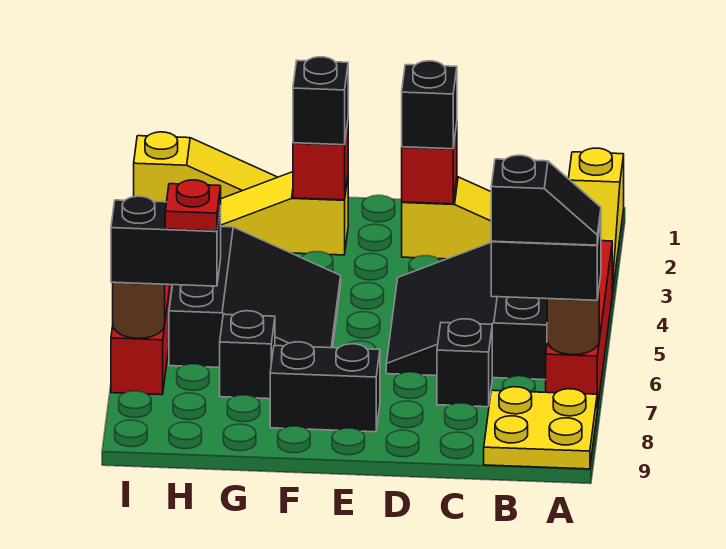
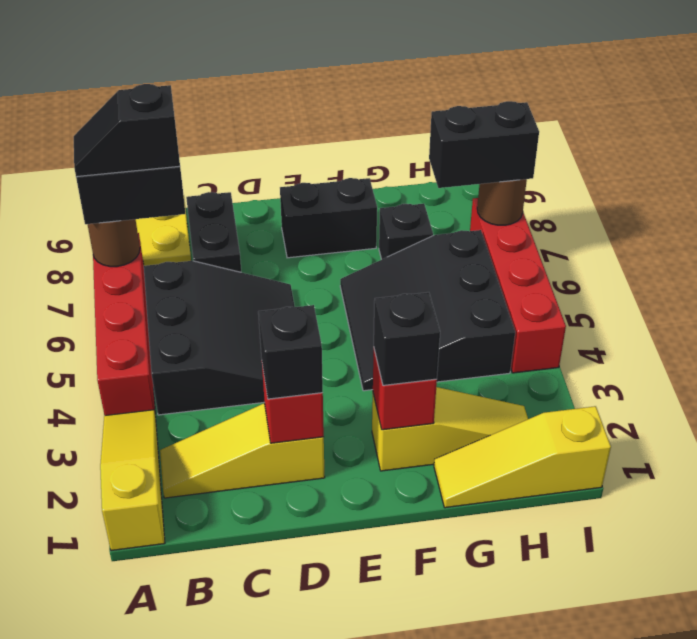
black 1x1 brick [437,319,492,407] -> black 1x2 brick [186,192,241,272]
red 1x1 plate [165,180,221,231] -> none

